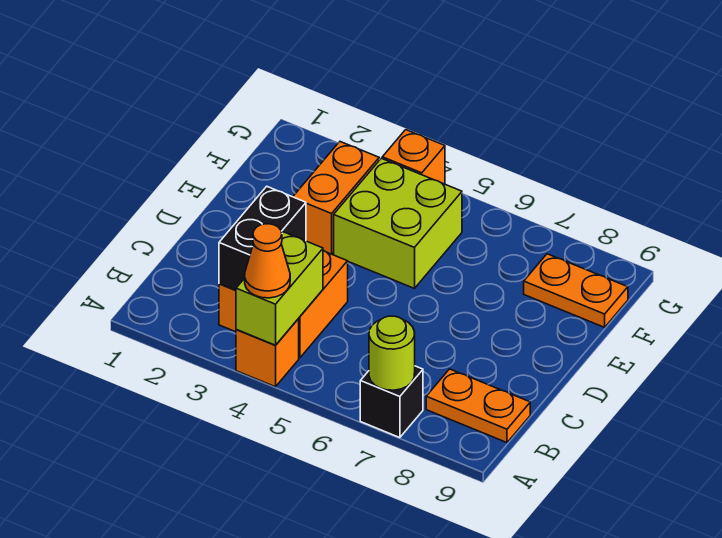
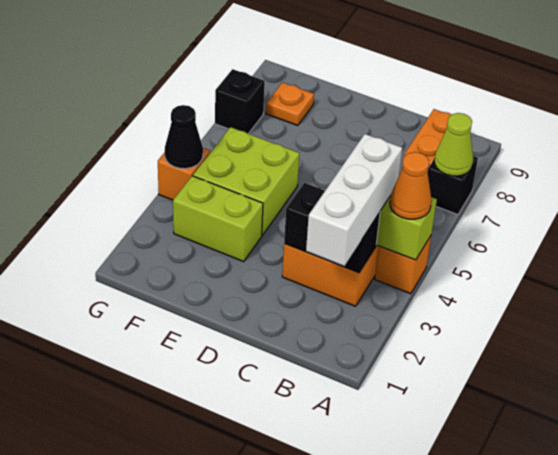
lime 1x1 round brick [369,316,415,390] -> lime 1x1 cone [434,113,473,176]
none -> white 1x3 brick [306,134,402,266]
orange 1x2 brick [293,142,379,254] -> lime 1x2 brick [173,176,263,262]
orange 1x2 plate [524,254,628,327] -> orange 1x1 plate [266,82,314,125]
none -> black 1x1 cone [165,105,203,169]
none -> black 1x1 brick [215,69,265,134]

